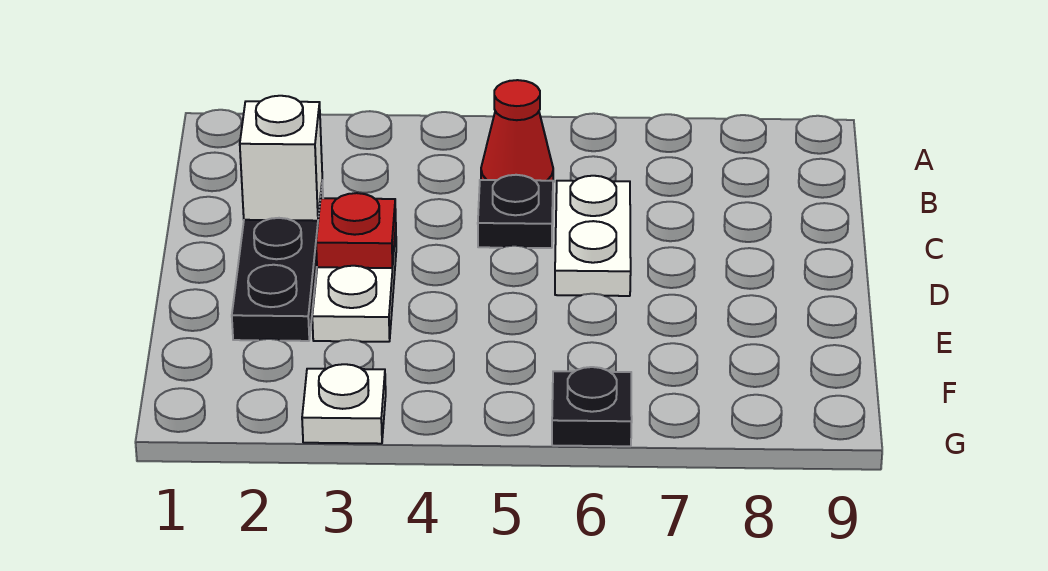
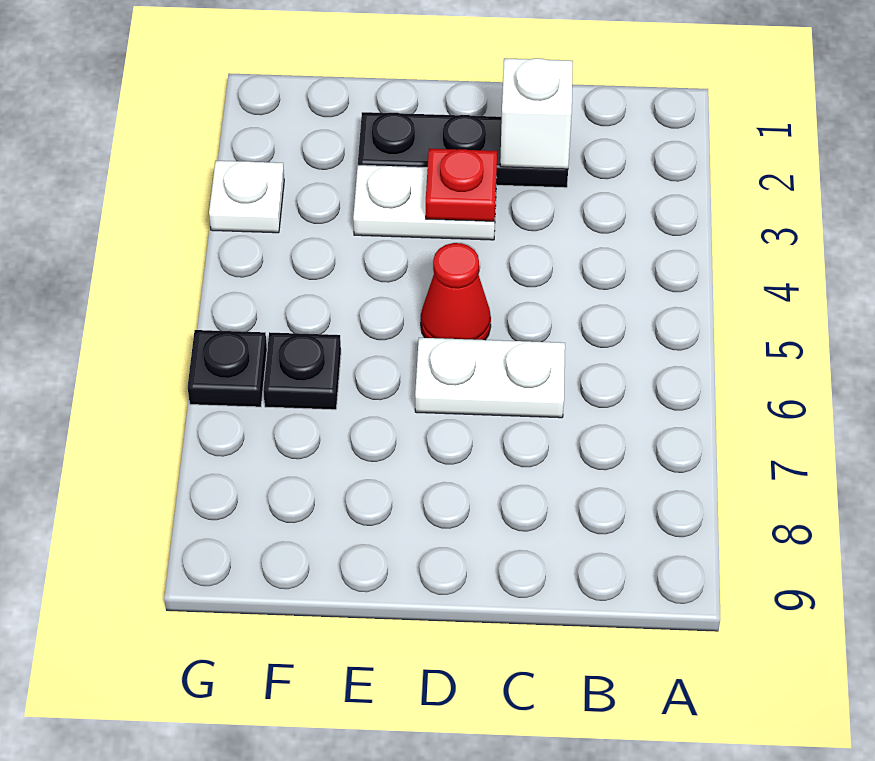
red 1x1 cone [481,80,553,181] -> red 1x1 cone moved to [421,243,491,340]
black 1x1 plate [478,175,553,248] -> black 1x1 plate moved to [263,332,341,410]

